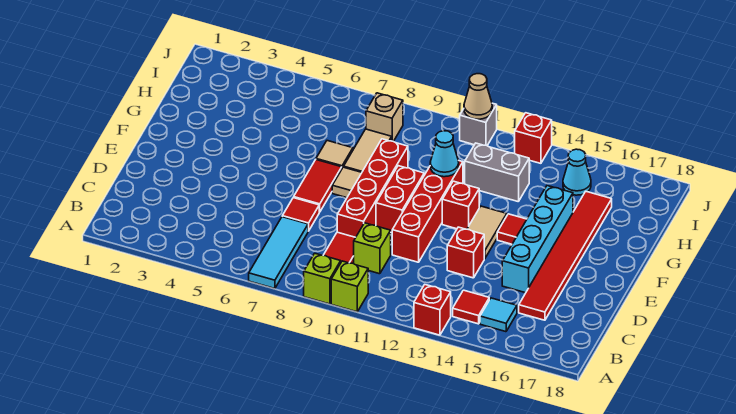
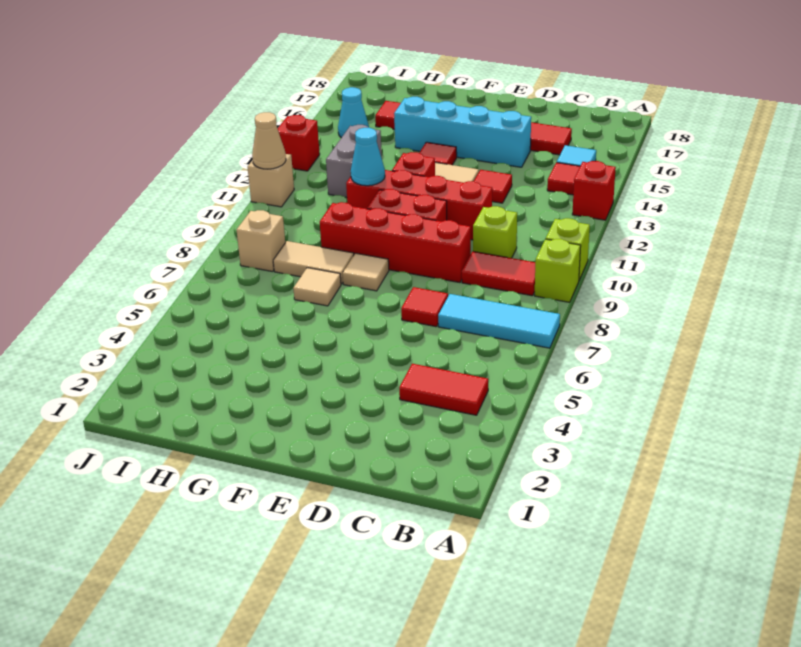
red 1x1 brick [447,227,484,278] -> red 1x1 tile [474,170,512,203]
red 1x2 tile [294,160,342,212] -> red 1x2 tile moved to [399,364,488,415]
grey 1x1 brick [460,103,497,146] -> tan 1x1 brick [248,154,294,207]

